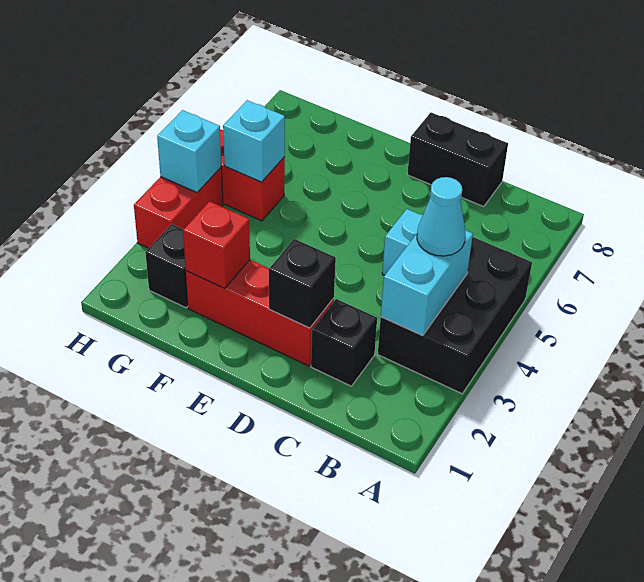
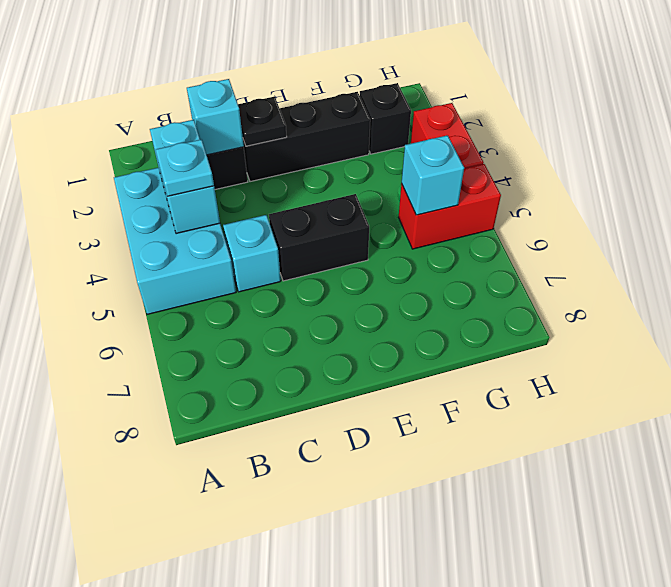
black 2x3 brick [378,237,532,394] -> cyan 2x3 brick [114,168,236,314]
cyan 1x1 cone [417,177,465,256] -> cyan 1x1 plate [156,139,214,196]
black 1x2 brick [407,113,508,207] -> black 1x2 brick moved to [269,194,369,281]
red 1x3 brick [186,260,334,366] -> black 1x3 brick [243,92,370,182]
black 1x1 brick [269,239,336,328] -> black 1x1 plate [238,97,287,146]
red 1x1 brick [183,201,250,288] -> none
cyan 1x1 brick [157,110,221,192] -> cyan 1x1 brick moved to [187,79,244,155]

